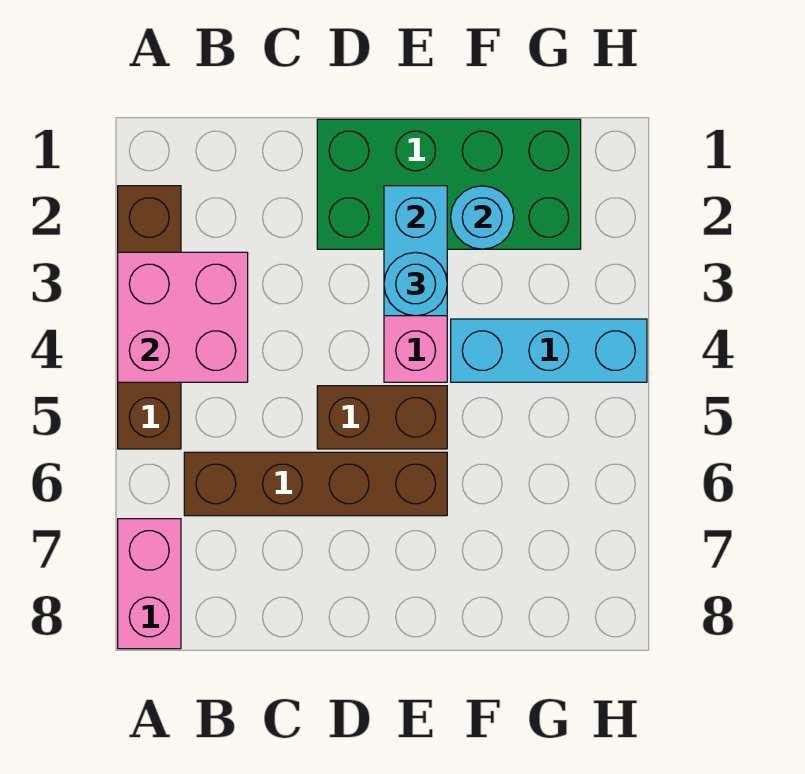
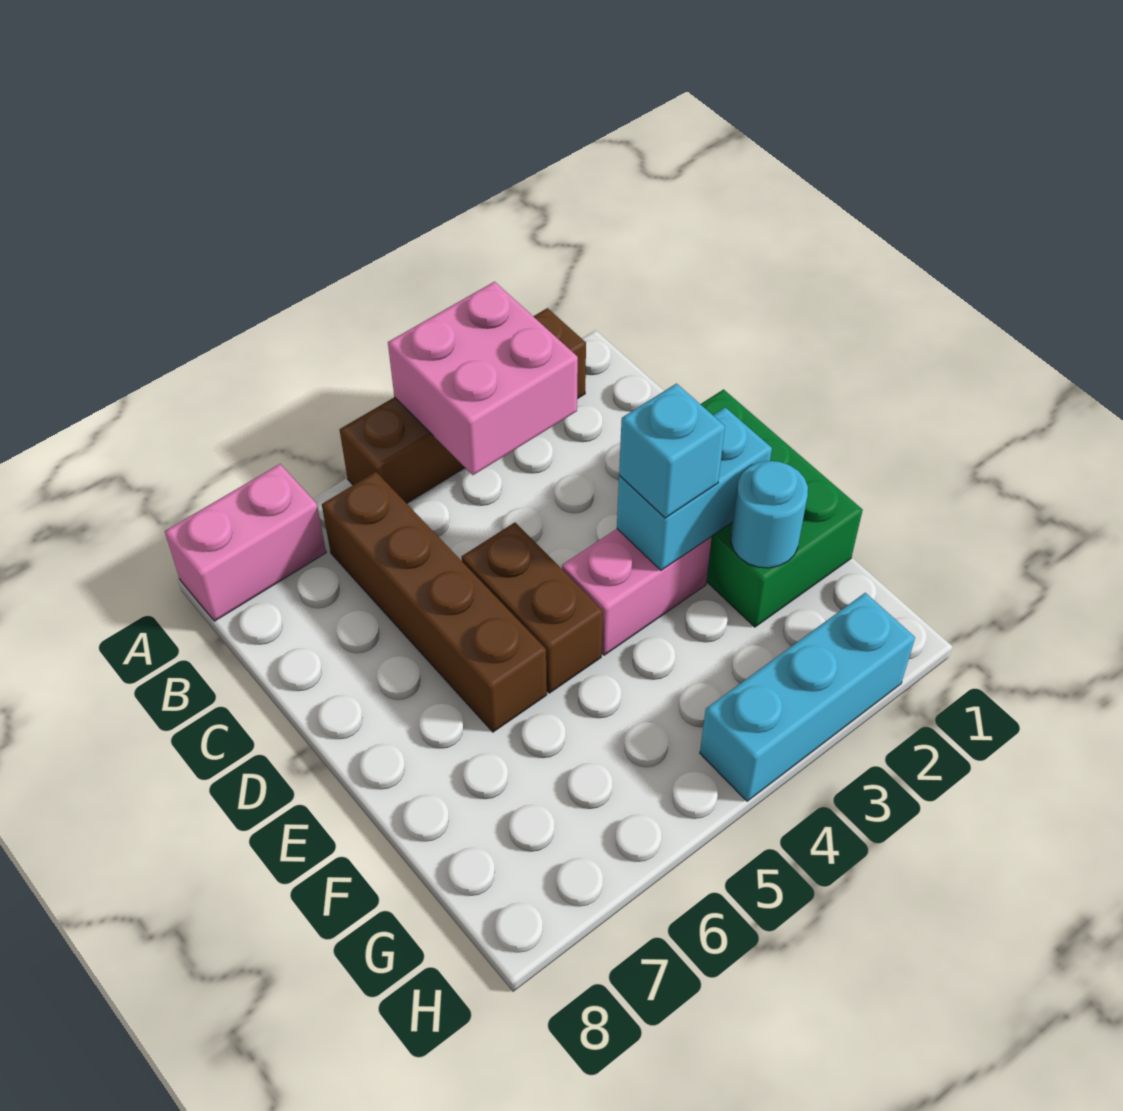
green 2x4 brick [317,119,581,249] -> green 2x3 brick [701,390,863,627]
cyan 1x1 round brick [384,252,447,316] -> cyan 1x1 brick [619,384,725,518]
cyan 1x3 brick [451,319,647,382] -> cyan 1x3 brick turned to [700,593,915,801]

